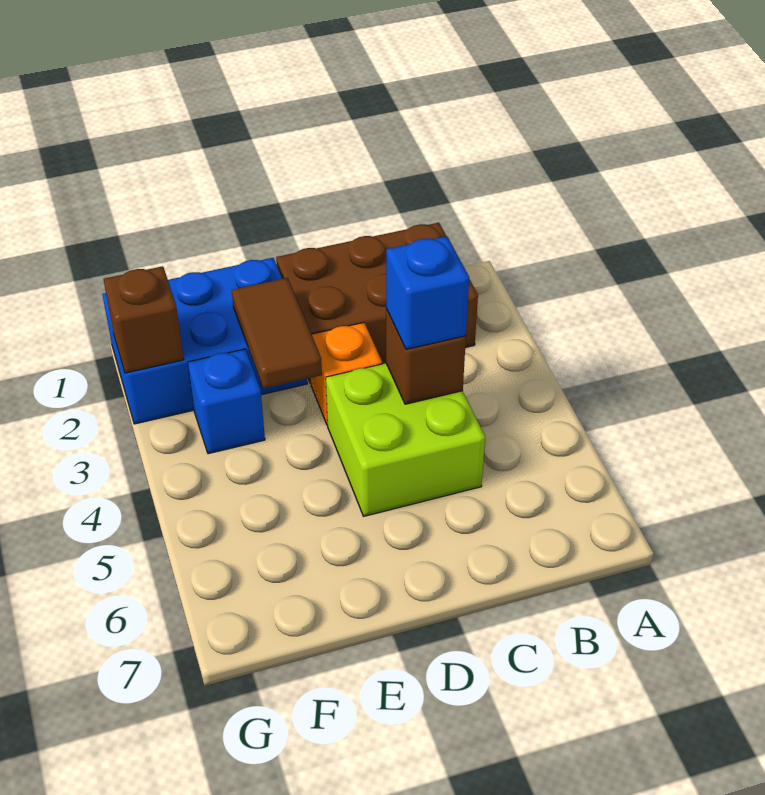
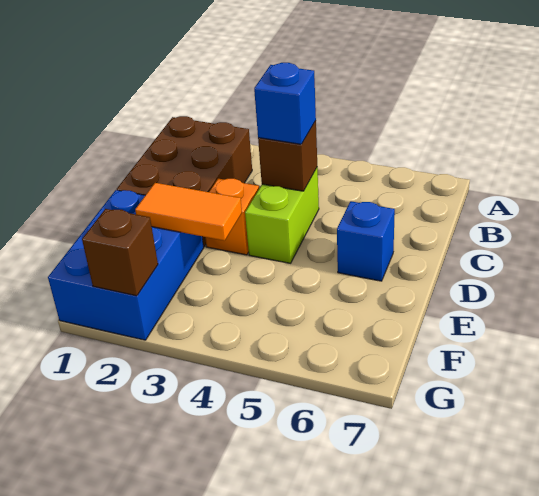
lime 2x2 brick [326,363,485,516] -> lime 1x2 brick [245,167,319,263]
brown 1x2 tile [232,278,322,388] -> orange 1x2 tile [135,183,242,241]
blue 1x1 brick [188,349,265,454] -> blue 1x1 brick moved to [337,201,395,281]

